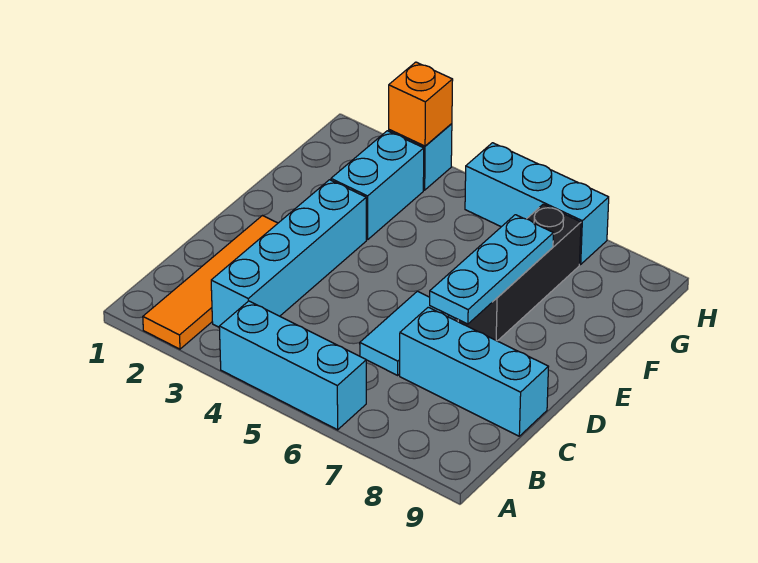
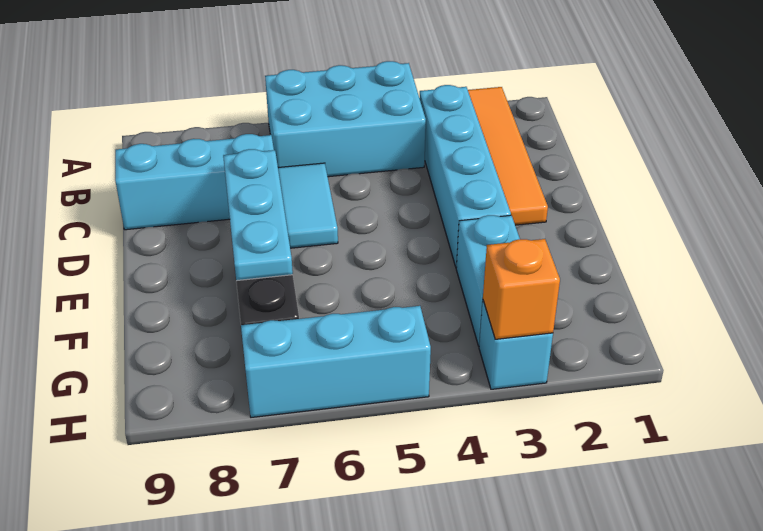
cyan 1x3 brick [219,301,366,430] -> cyan 2x3 brick [265,61,426,177]

